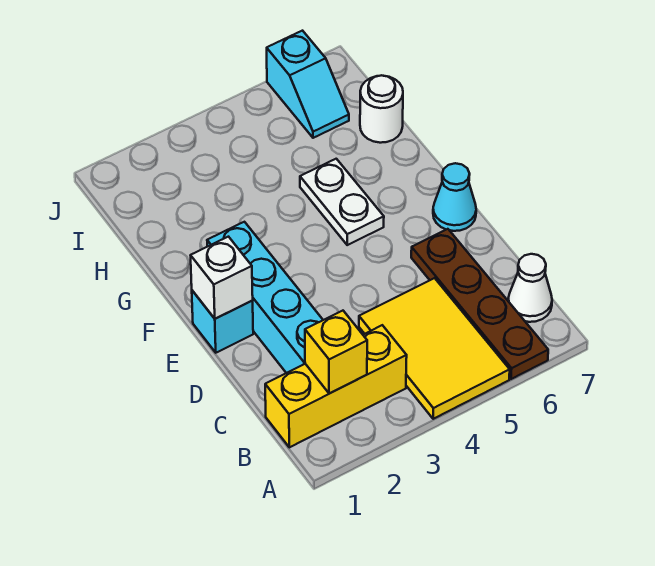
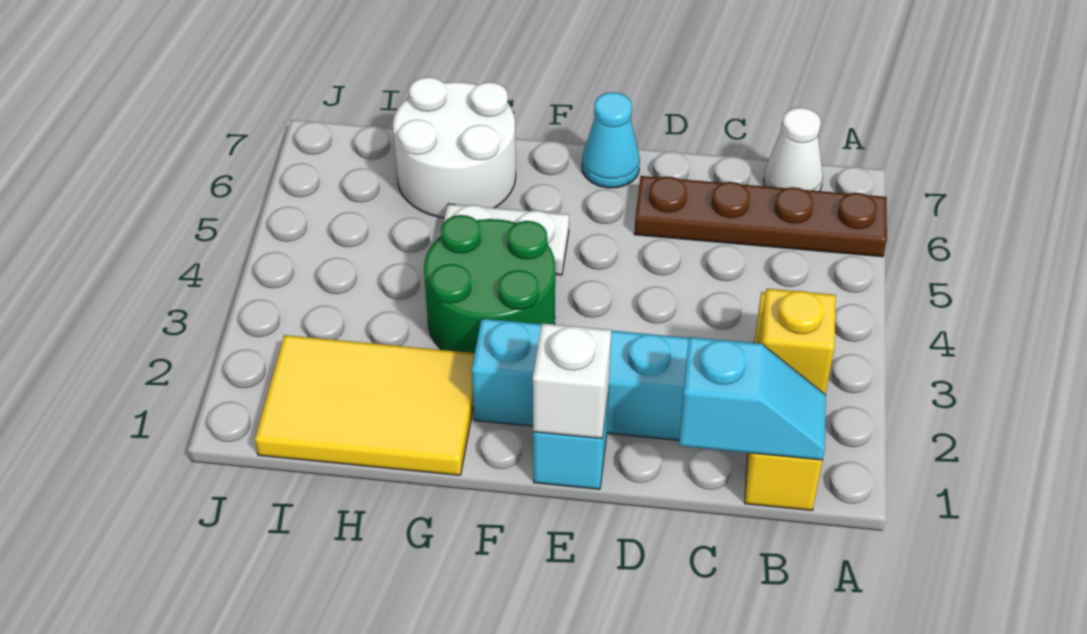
yellow 2x3 tile [359,278,510,419] -> yellow 2x3 tile moved to [255,335,475,475]
none -> green 2x2 round brick [424,215,555,353]
white 1x1 round brick [360,75,403,143] -> white 2x2 round brick [393,77,516,218]
cyan 1x2 slope [267,31,349,138] -> cyan 1x2 slope moved to [679,337,826,460]

